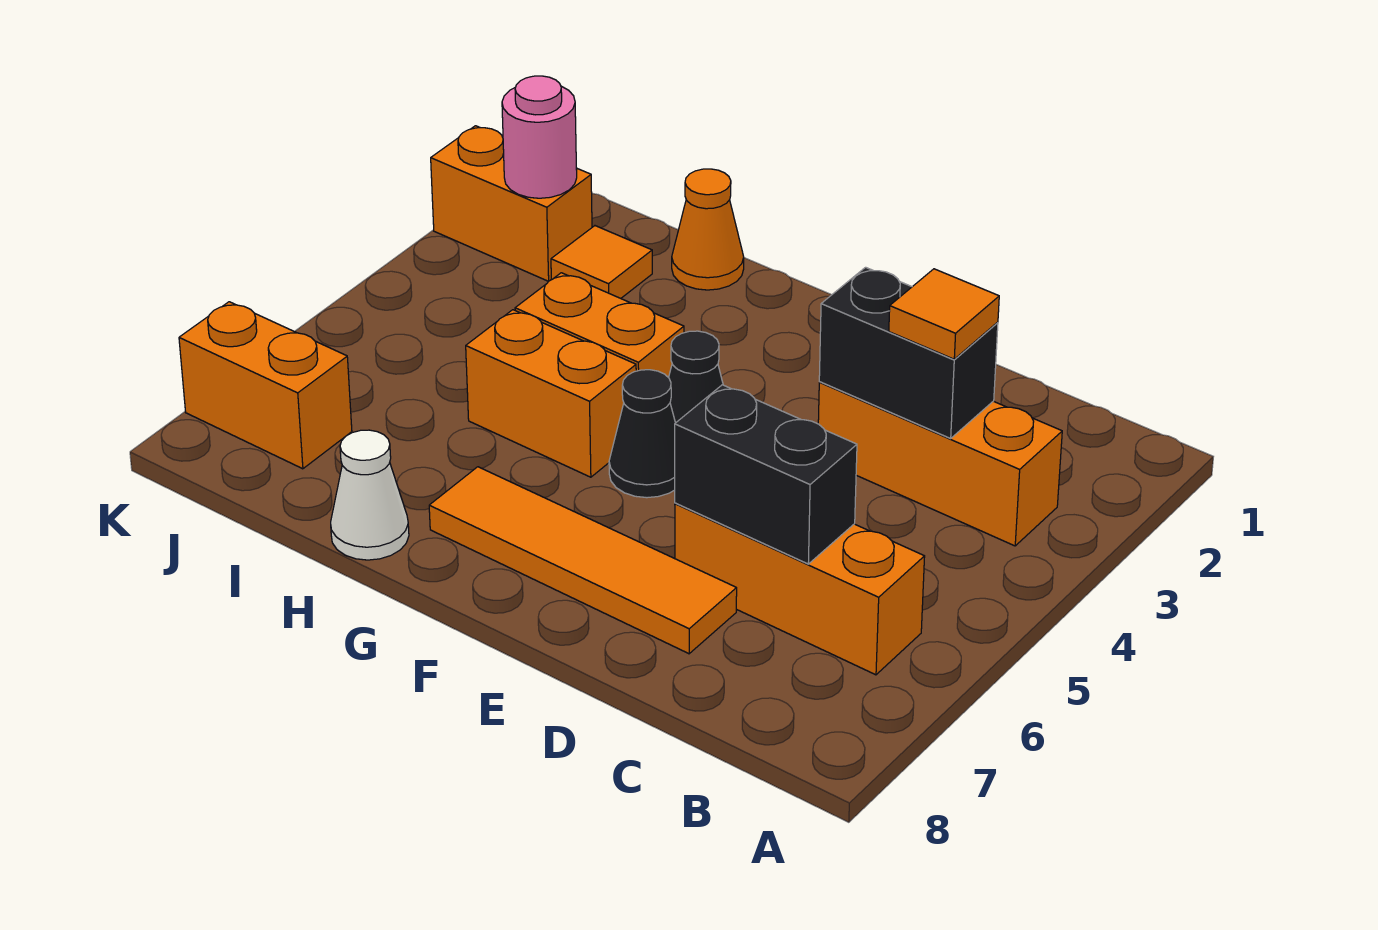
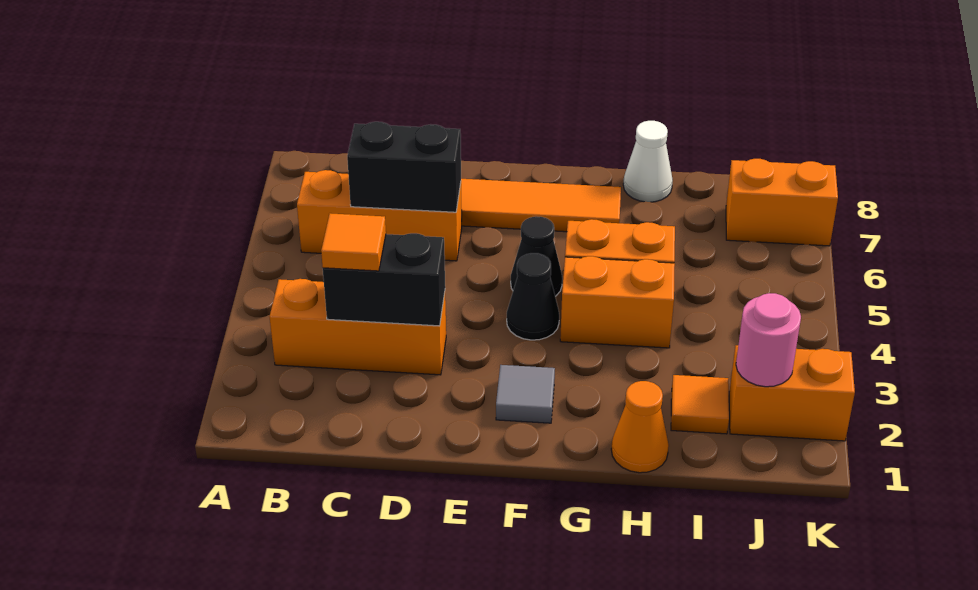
none -> grey 1x1 tile [496,365,555,423]

